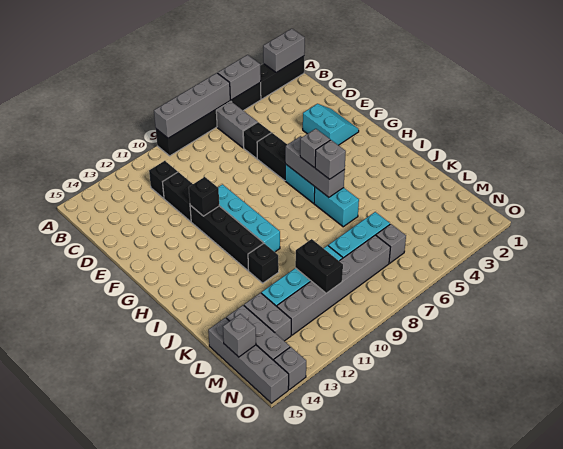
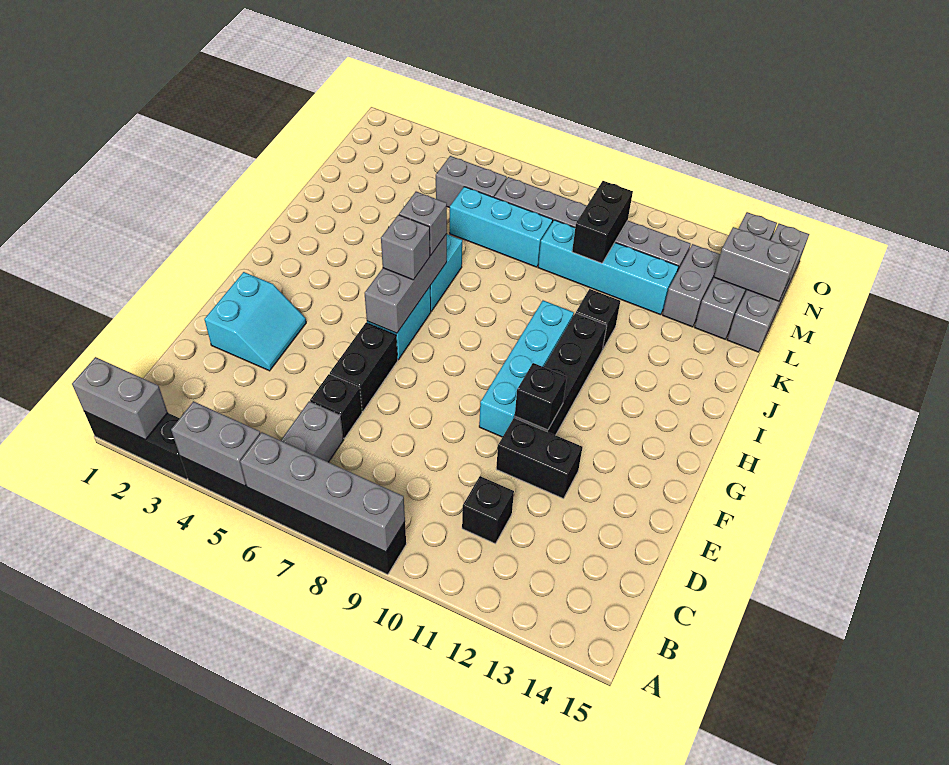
black 1x2 brick [163,172,193,222] -> black 1x2 brick turned to [496,418,582,499]
cyan 2x2 slope [303,104,359,145] -> cyan 2x2 slope turned to [204,272,306,371]
grey 1x1 brick [376,224,406,263] -> grey 1x2 brick [436,156,507,208]
grey 1x1 brick [223,314,256,357] -> grey 1x2 brick [714,227,799,301]

